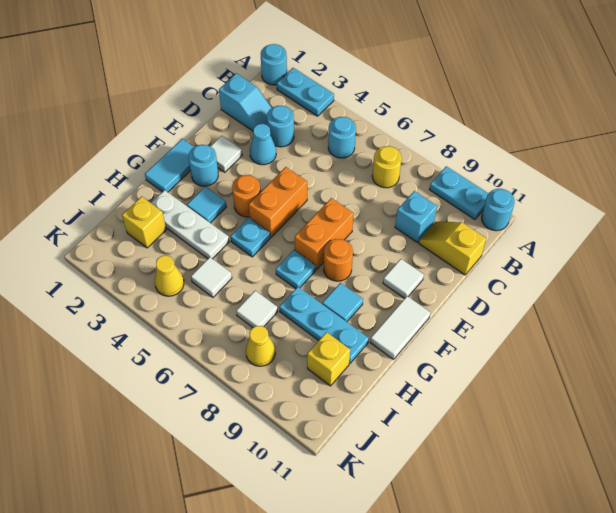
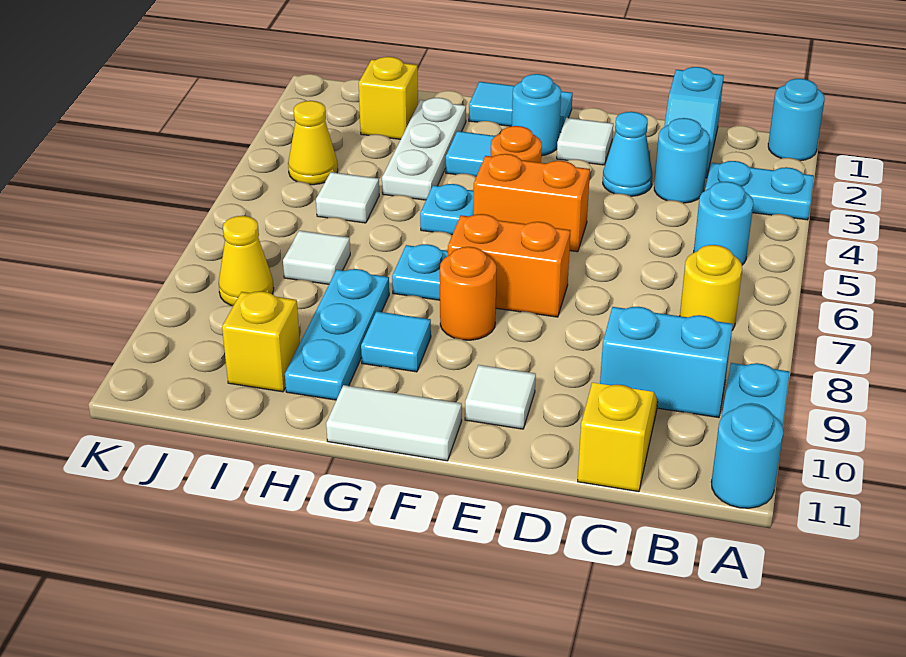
cyan 1x2 plate [277,68,334,116] -> cyan 1x2 plate turned to [705,161,814,220]
cyan 1x1 brick [395,191,437,242] -> cyan 1x2 brick [600,307,733,418]

